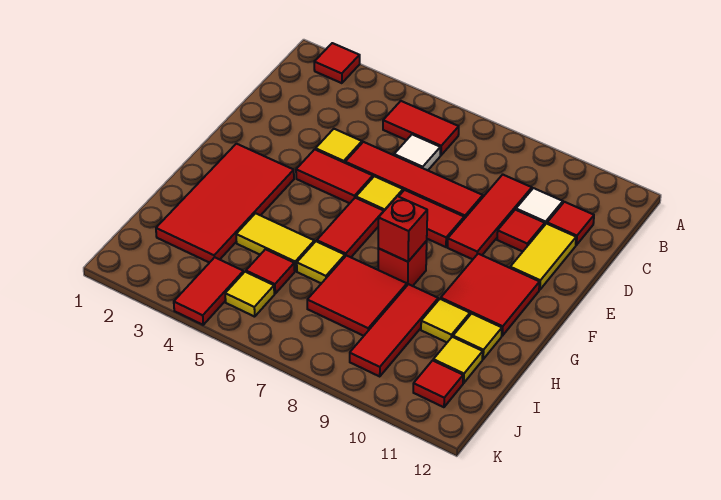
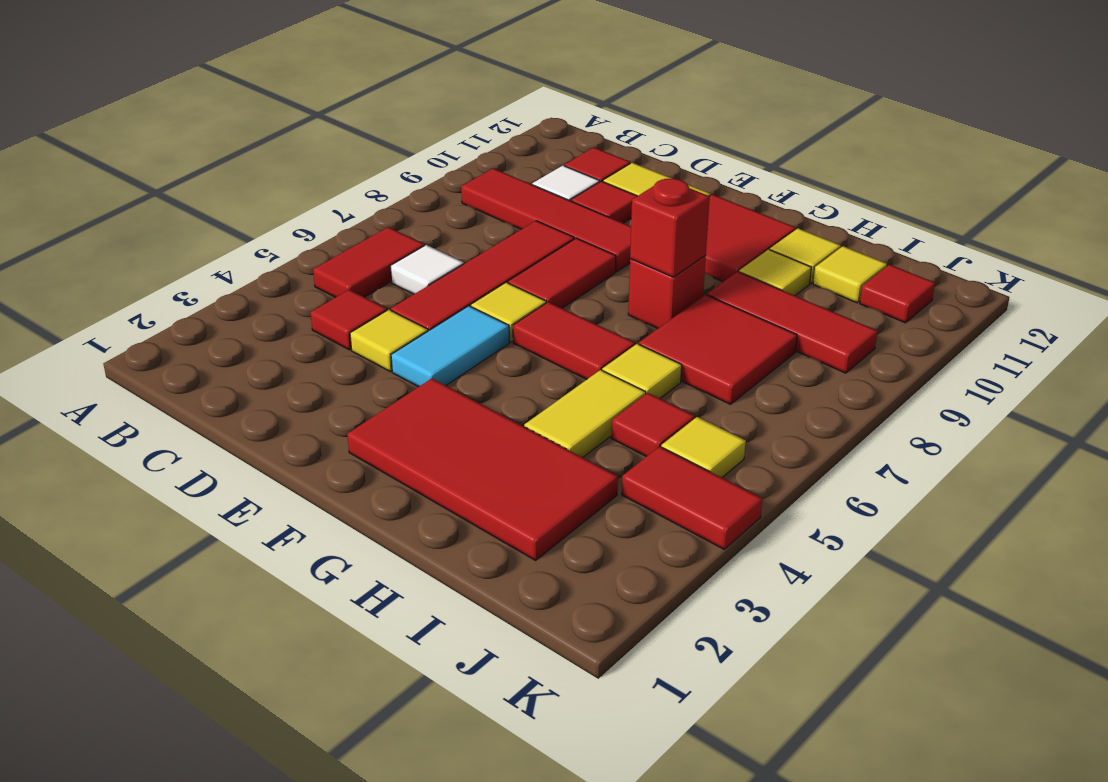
red 1x1 tile [314,43,360,83] -> red 1x1 tile moved to [310,290,387,350]
red 1x3 tile [447,175,532,259] -> red 1x4 tile [461,168,631,272]
red 1x2 tile [296,149,373,203] -> cyan 1x2 tile [391,306,509,387]

